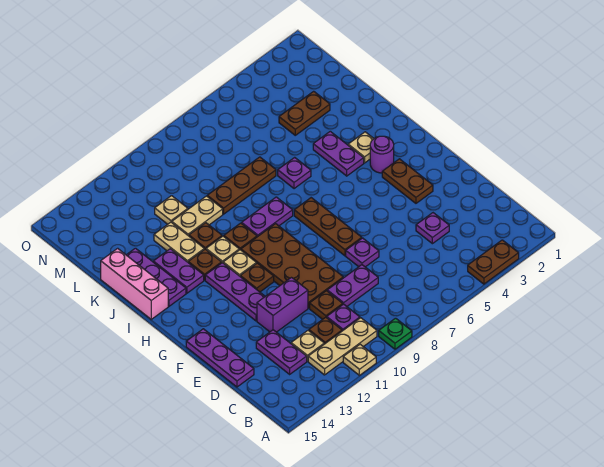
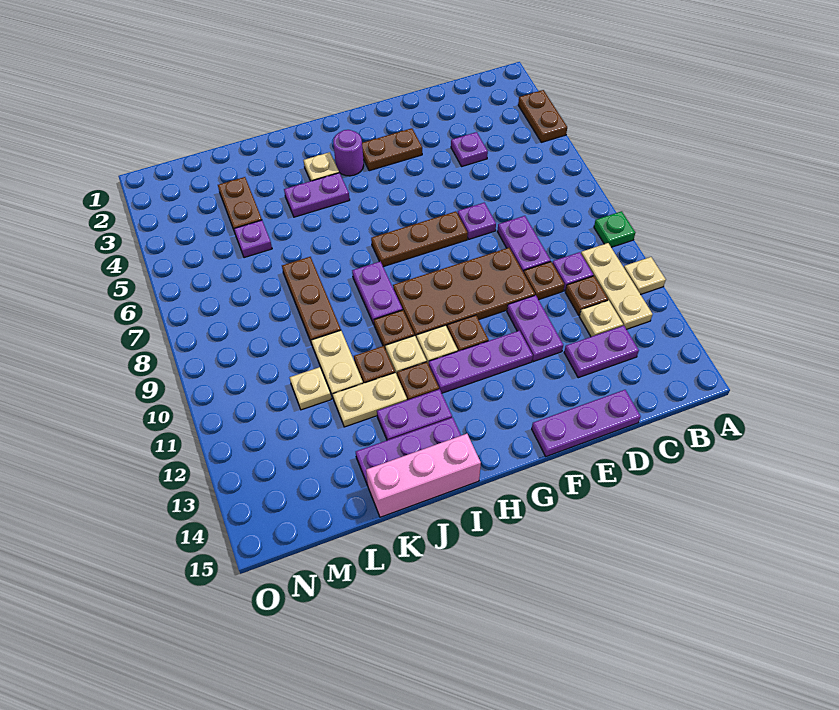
purple 1x2 brick [257,278,308,332] -> purple 1x2 plate [507,295,563,362]
purple 1x1 plate [278,157,311,189] -> purple 1x1 plate moved to [234,220,272,258]

